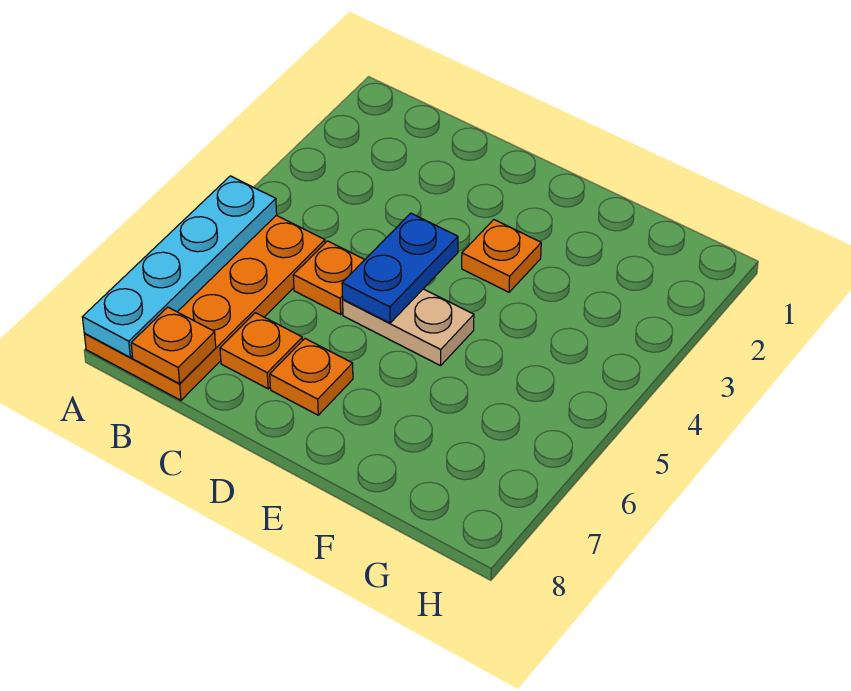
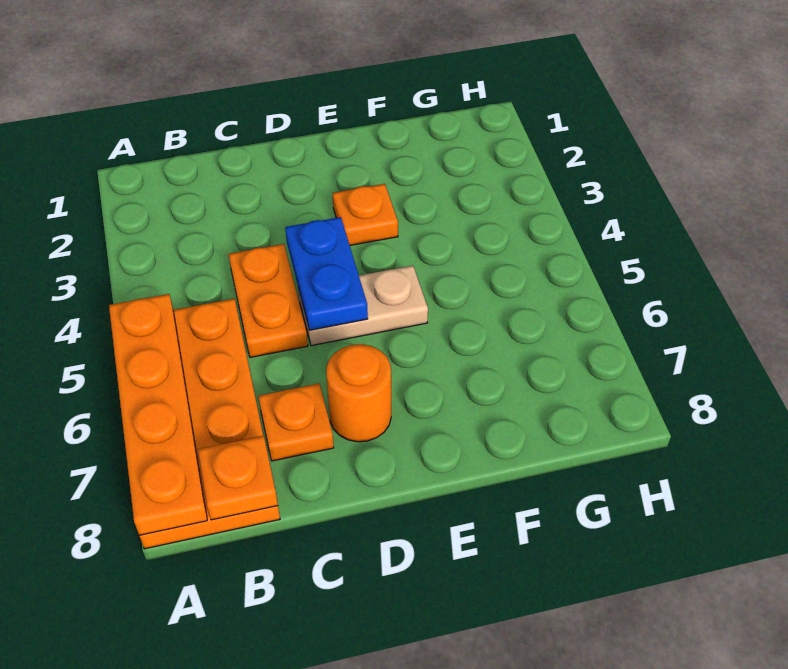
cyan 1x4 plate [82,176,277,357] -> orange 1x4 plate [109,294,207,536]
orange 1x1 plate [293,241,365,314] -> orange 1x2 plate [229,244,308,357]
orange 1x1 plate [270,339,353,415] -> orange 1x1 round brick [326,344,391,442]

